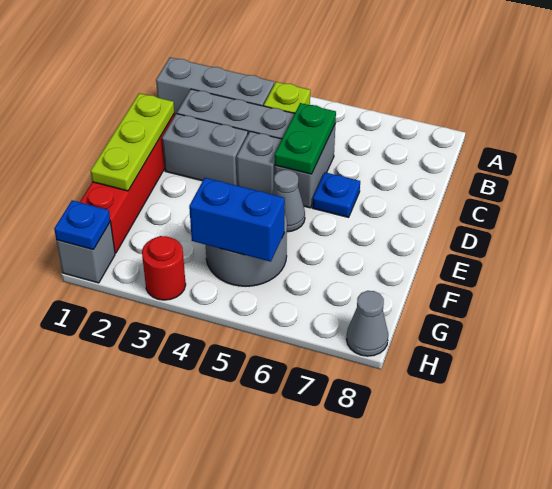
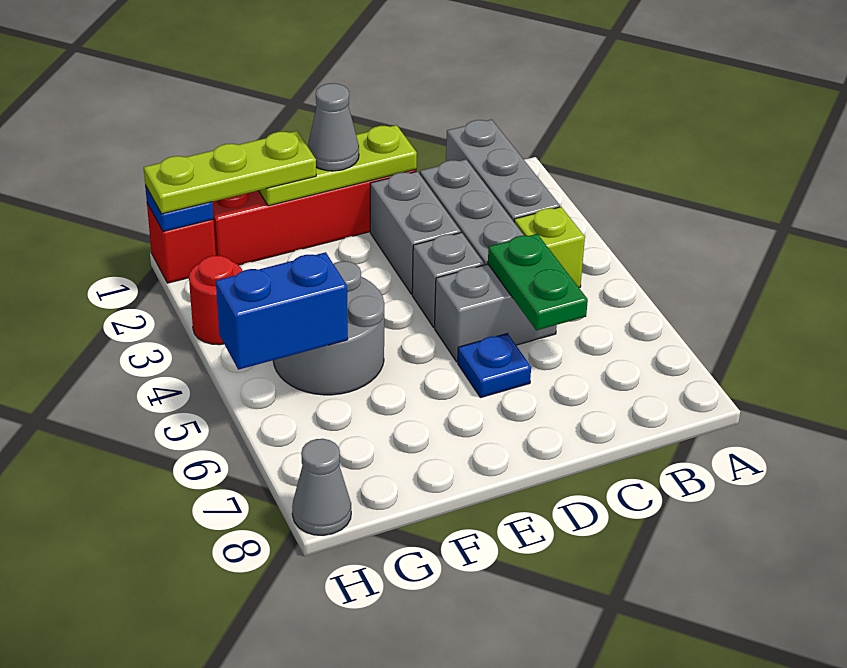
green 1x2 plate [275,103,336,174] -> green 1x2 plate turned to [488,234,588,330]
grey 1x1 cone [272,170,305,232] -> grey 1x1 cone moved to [308,83,359,171]
none -> lime 1x3 plate [144,131,316,214]
blue 1x2 brick [189,178,285,262] -> blue 1x2 brick turned to [216,252,348,370]
grey 1x1 brick [56,222,115,283] -> red 1x1 brick [147,204,216,283]

